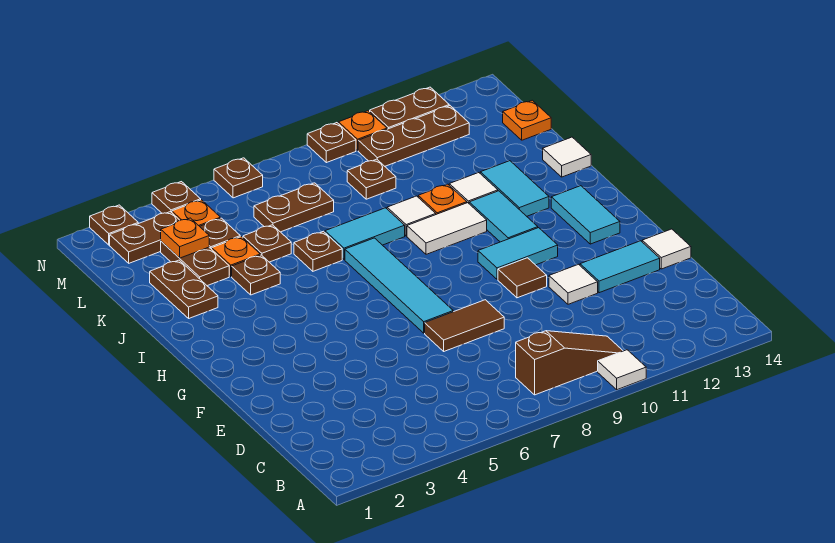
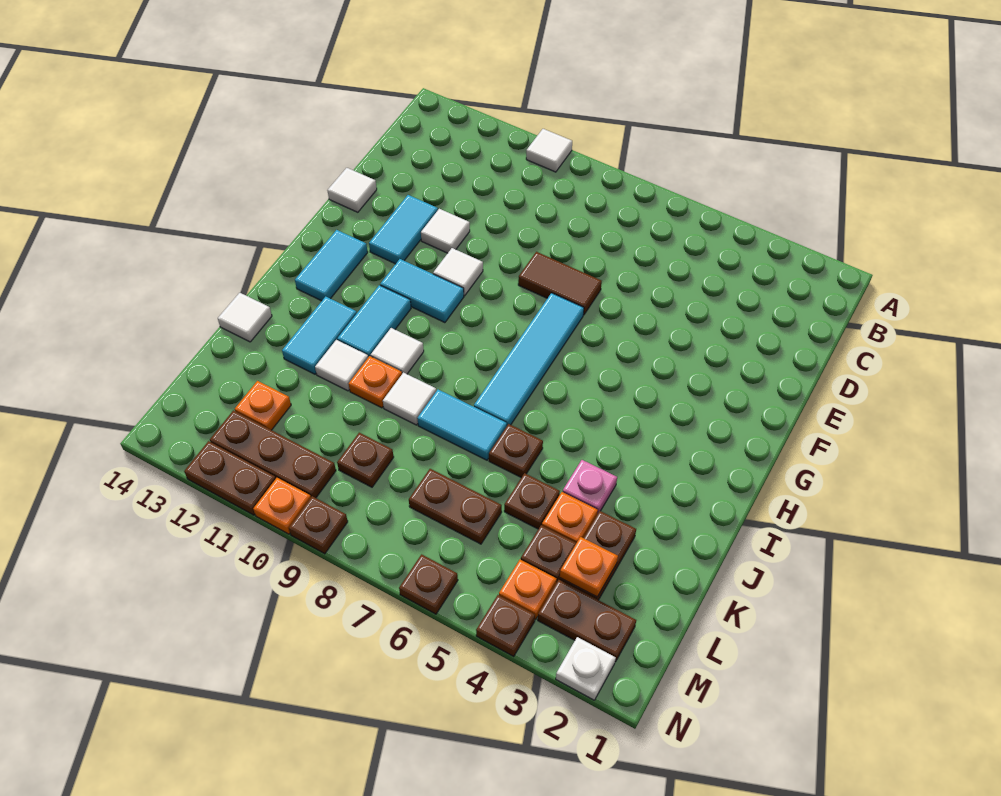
brown 1x3 slope [516,331,623,395] -> none
cyan 1x2 tile [580,241,660,293] -> cyan 1x2 tile turned to [369,195,438,264]
brown 1x1 tile [498,258,547,298] -> white 1x1 tile [433,248,483,296]
white 1x2 tile [407,203,487,254] -> white 1x1 tile [371,328,424,374]
brown 1x2 plate [150,260,218,318] -> none
brown 1x1 plate [232,255,280,295] -> pink 1x1 plate [563,460,617,514]
orange 1x1 plate [503,100,551,140] -> orange 1x1 plate moved to [235,381,291,430]
brown 1x1 plate [90,205,138,245] -> white 1x1 plate [556,637,616,700]

